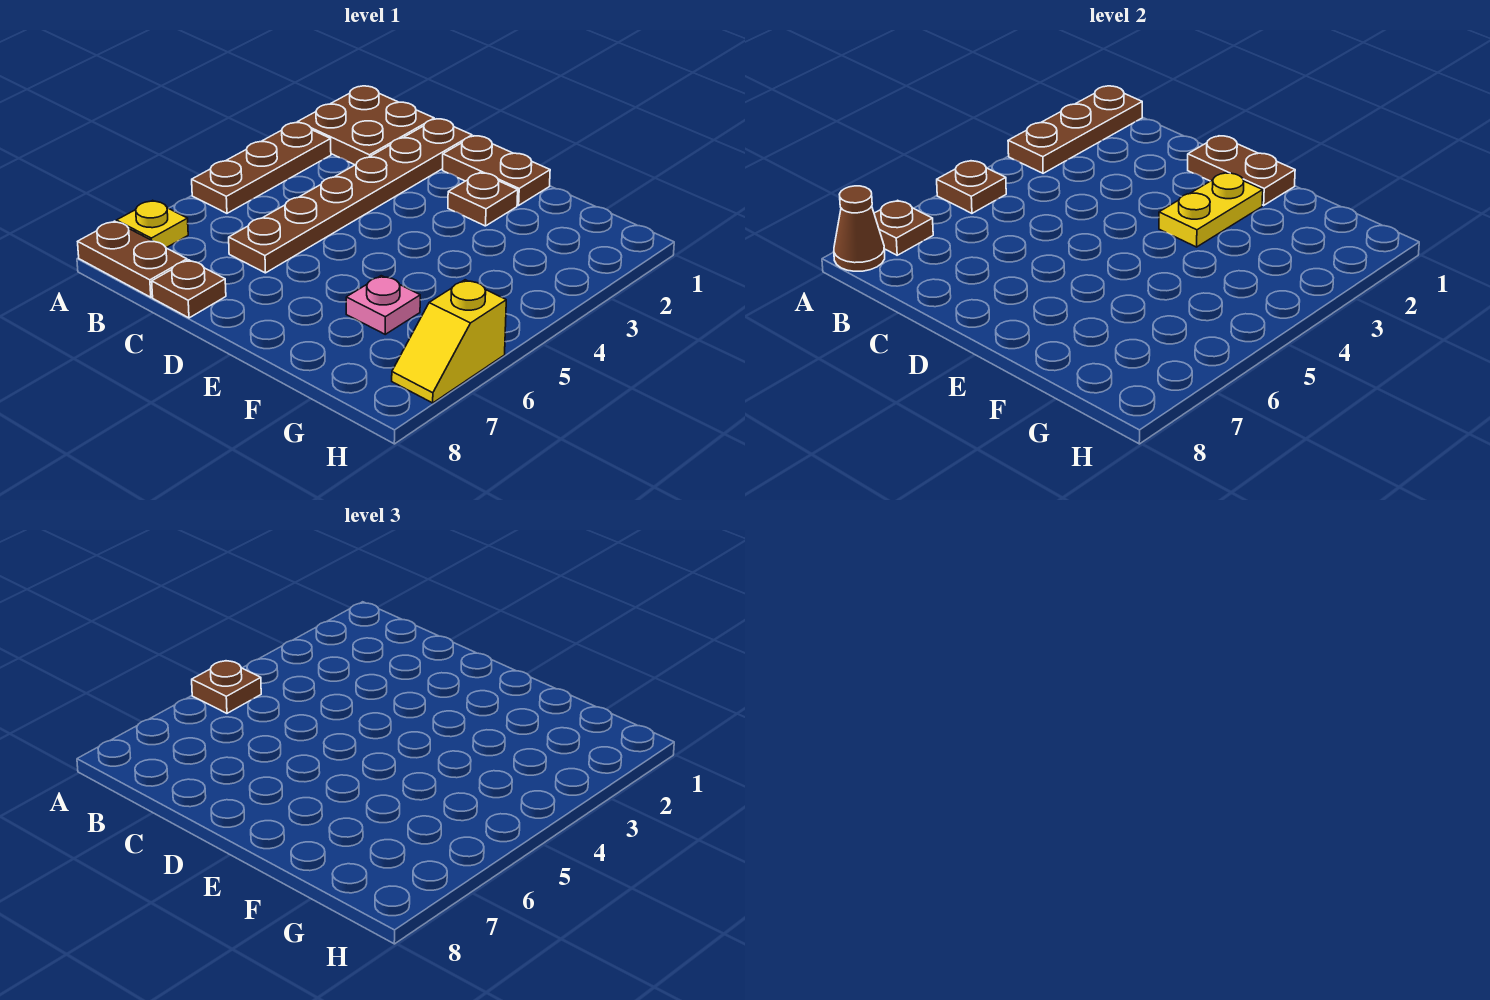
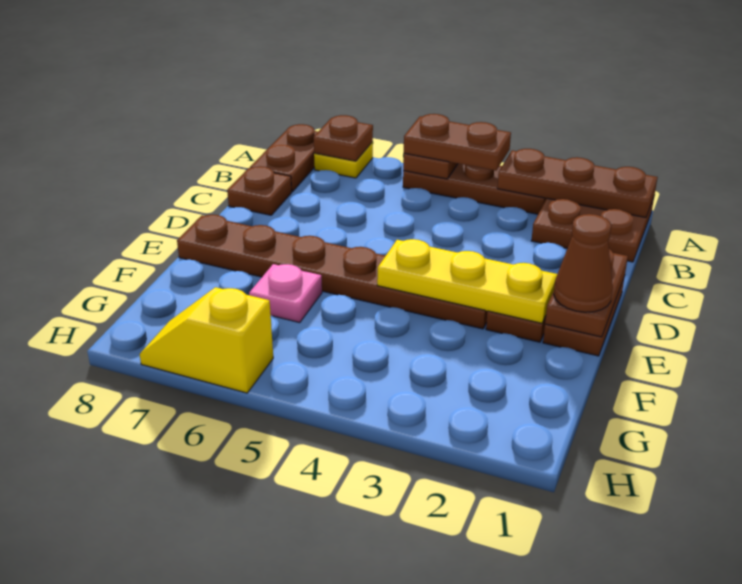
brown 1x1 plate [192,661,261,713] -> brown 1x2 plate [404,114,511,171]
brown 1x1 cone [834,186,885,271] -> brown 1x1 cone moved to [554,214,613,312]
brown 1x6 plate [229,119,472,273] -> brown 1x6 plate moved to [177,215,488,329]
yellow 1x2 plate [1159,173,1263,247] -> yellow 1x3 plate [377,239,557,323]

